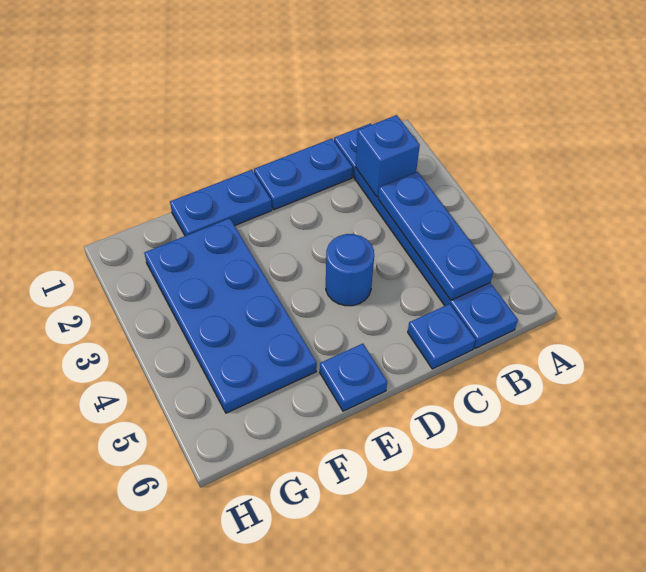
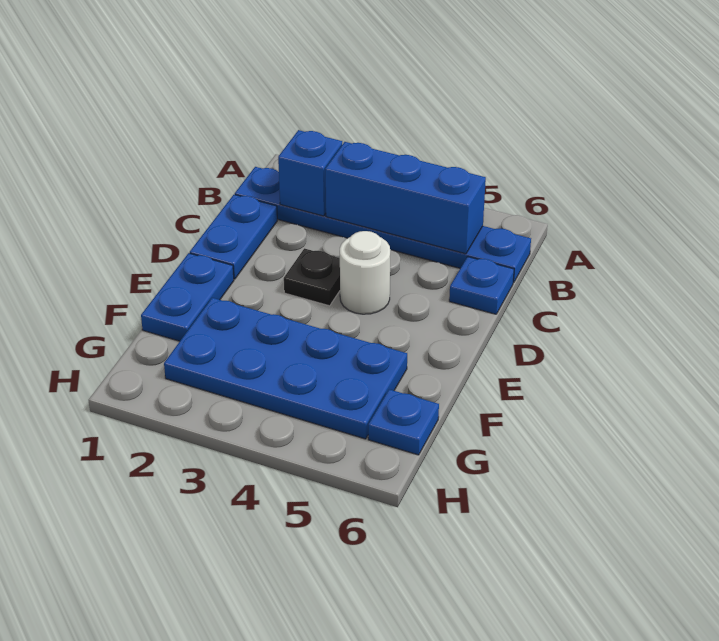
blue 1x3 plate [378,172,493,300] -> blue 1x3 brick [325,142,486,254]
none -> black 1x1 plate [284,248,340,306]
blue 1x1 round brick [326,234,374,306] -> white 1x1 round brick [340,231,390,314]
blue 1x1 plate [320,344,387,411] -> blue 1x1 plate moved to [368,389,439,455]

